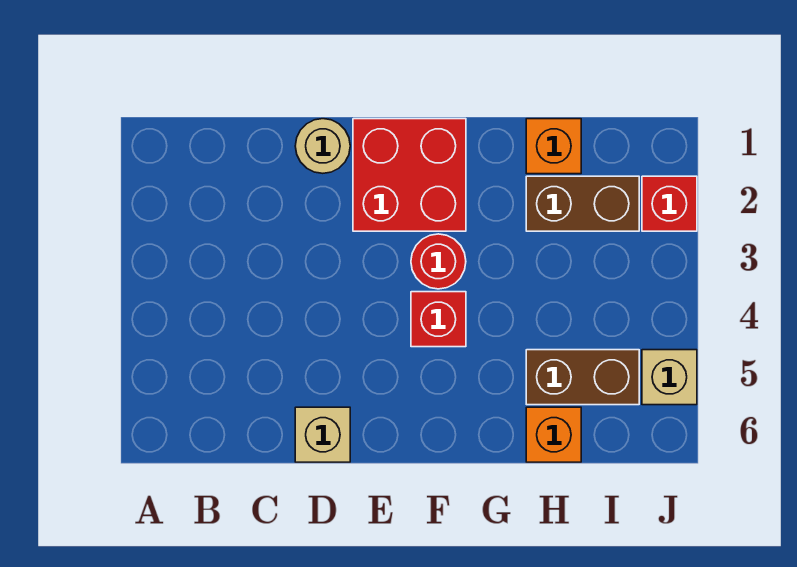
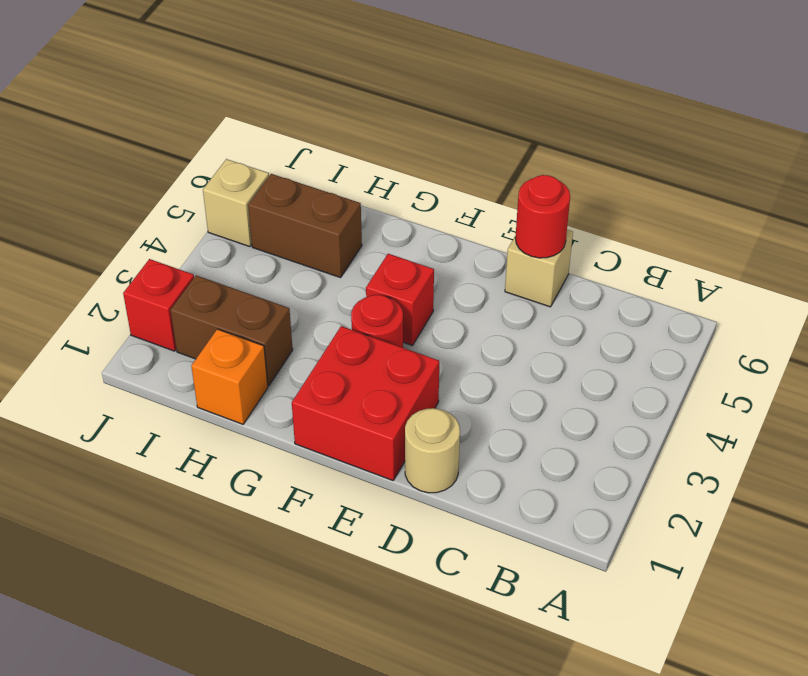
none -> red 1x1 round brick [515,175,570,258]
orange 1x1 brick [526,407,581,462] -> none

